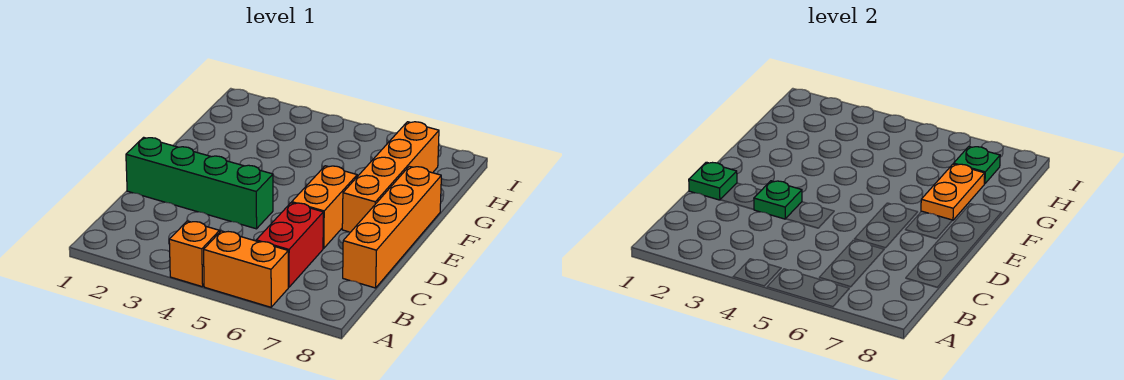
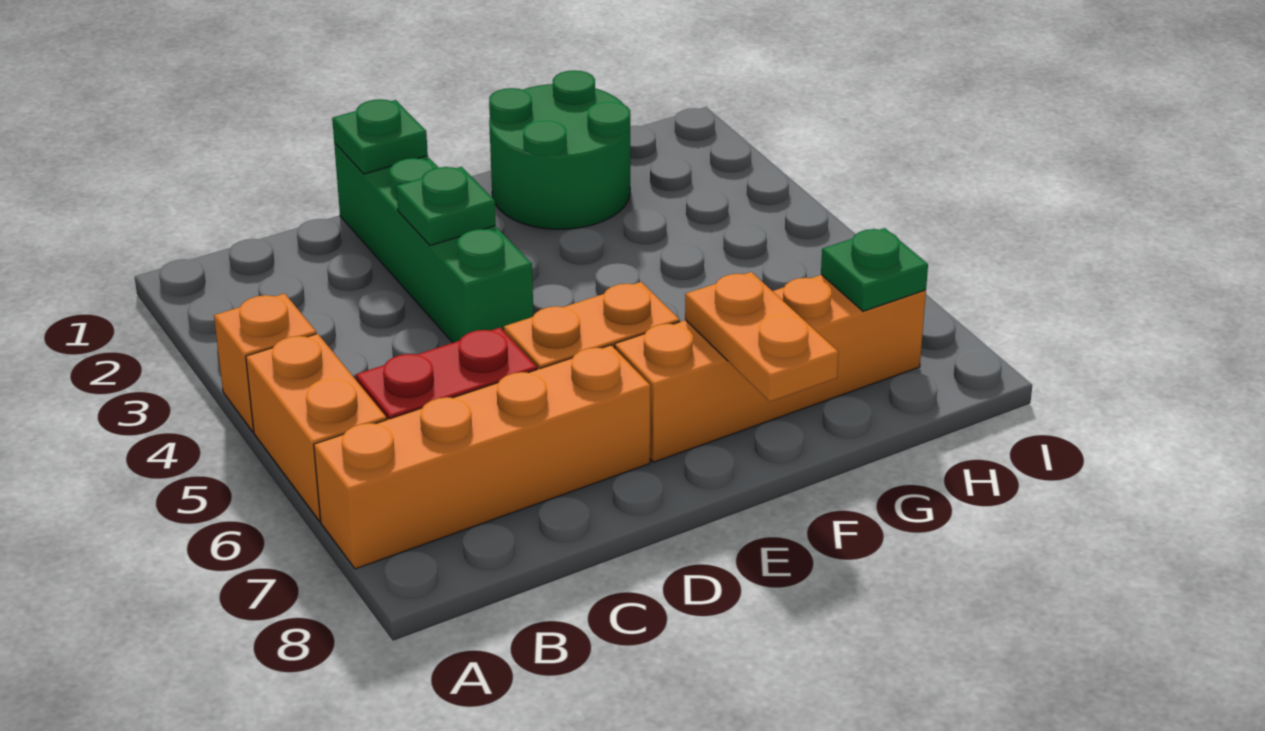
orange 1x4 brick [343,166,441,288] -> orange 1x4 brick moved to [314,345,650,569]
none -> green 2x2 round brick [489,70,630,229]
orange 1x2 plate [921,164,985,220] -> orange 1x2 plate turned to [685,272,839,402]

